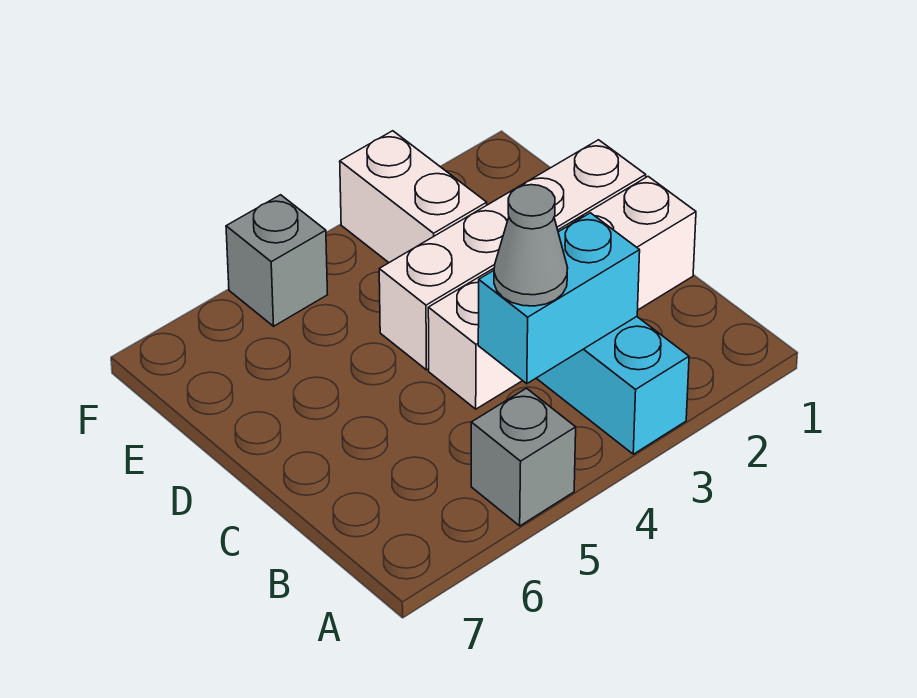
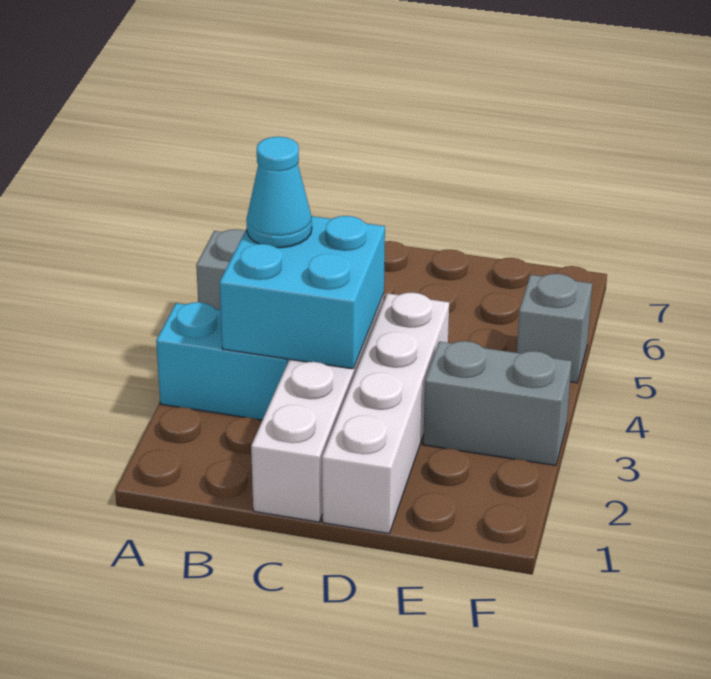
cyan 1x2 brick [478,213,640,384] -> cyan 2x2 brick [220,216,385,369]
grey 1x1 cone [494,185,568,306] -> cyan 1x1 cone [246,137,312,248]
white 1x2 brick [340,131,487,263] -> grey 1x2 brick [423,341,572,466]

